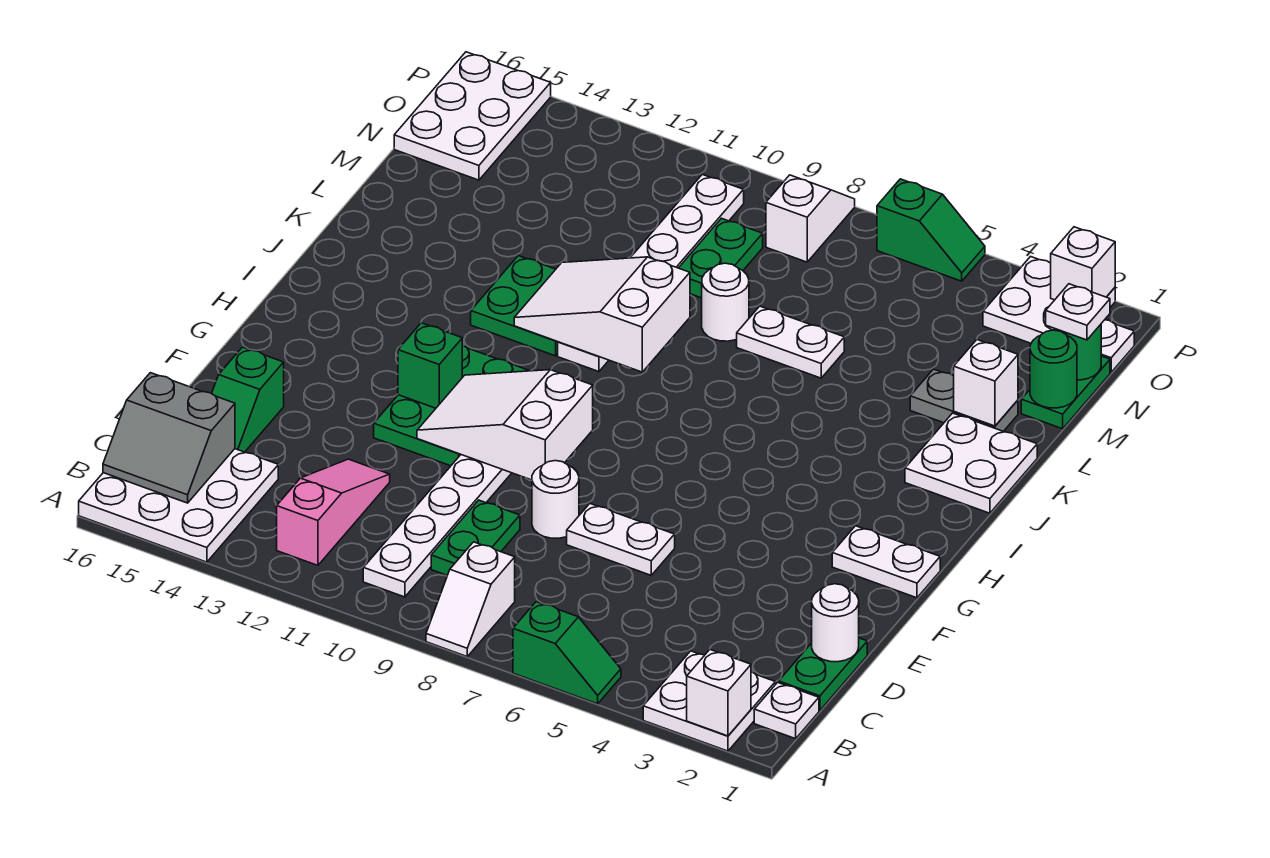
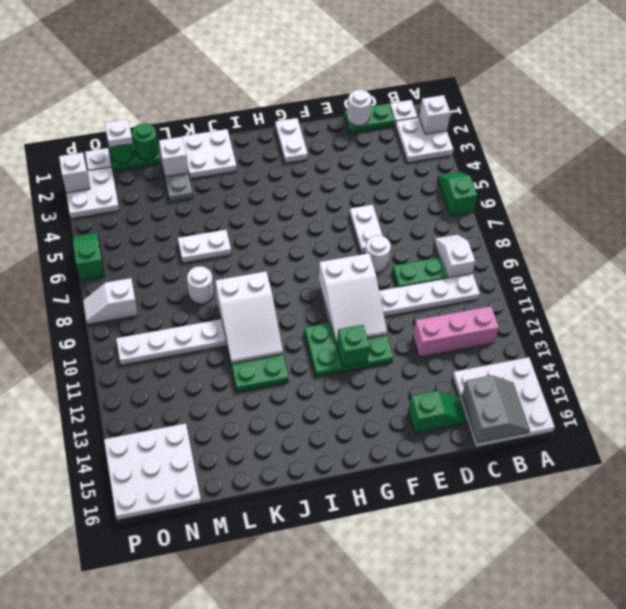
white 1x2 slope [426,542,515,656] -> white 1x2 slope turned to [434,235,475,278]
pink 1x3 slope [277,459,390,565] -> pink 1x3 brick [413,306,499,357]
white 1x2 plate [737,306,844,378] -> white 1x2 plate turned to [178,230,231,263]
green 1x2 plate [679,218,763,298] -> none
white 2x3 plate [394,52,551,180] -> white 3x3 plate [104,424,201,520]

